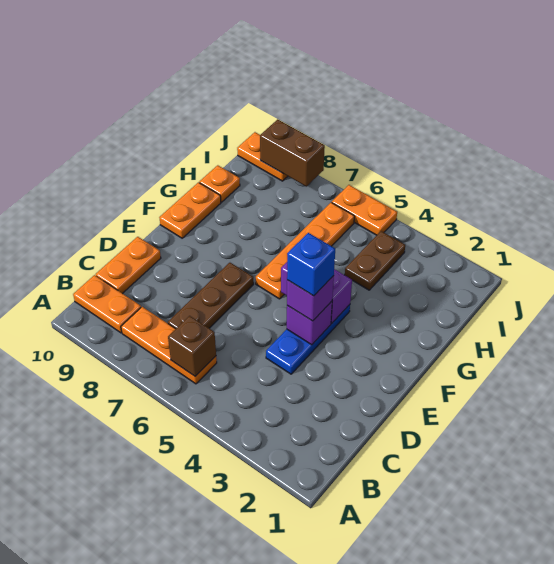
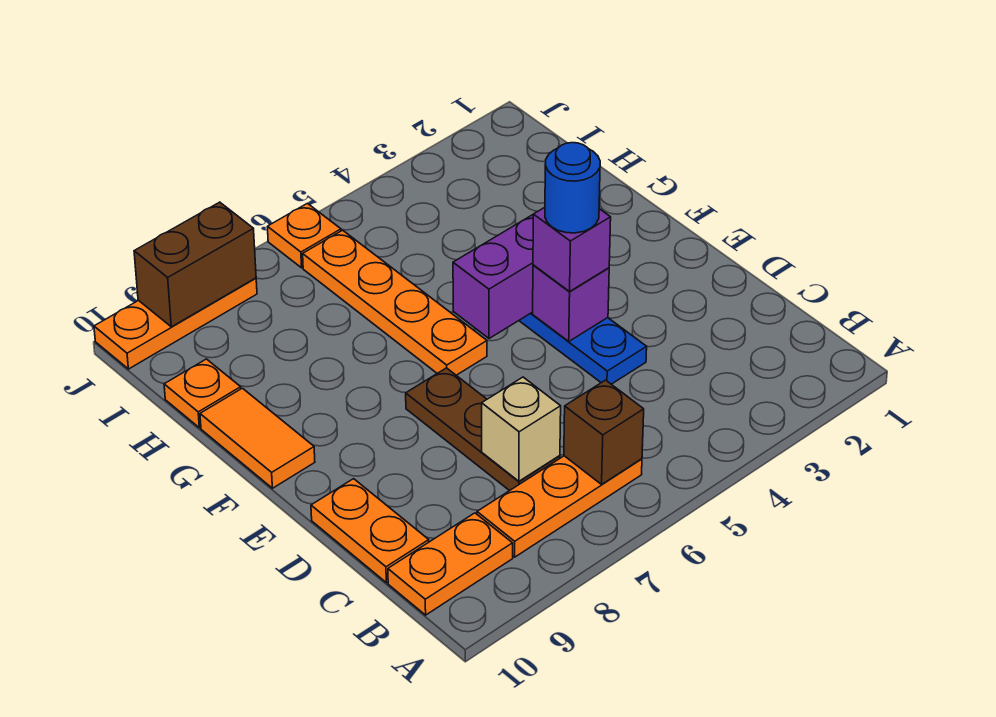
none -> tan 1x1 brick [482,377,561,481]
blue 1x1 brick [287,233,335,296] -> blue 1x1 round brick [545,143,600,233]
orange 1x2 plate [159,183,221,238] -> orange 1x2 tile [200,388,315,488]
brown 1x2 plate [345,231,405,290] -> none
orange 1x2 plate [332,185,397,235] -> orange 1x1 plate [268,203,341,268]
orange 1x2 plate [237,132,288,181] -> orange 1x3 plate [94,278,257,369]

